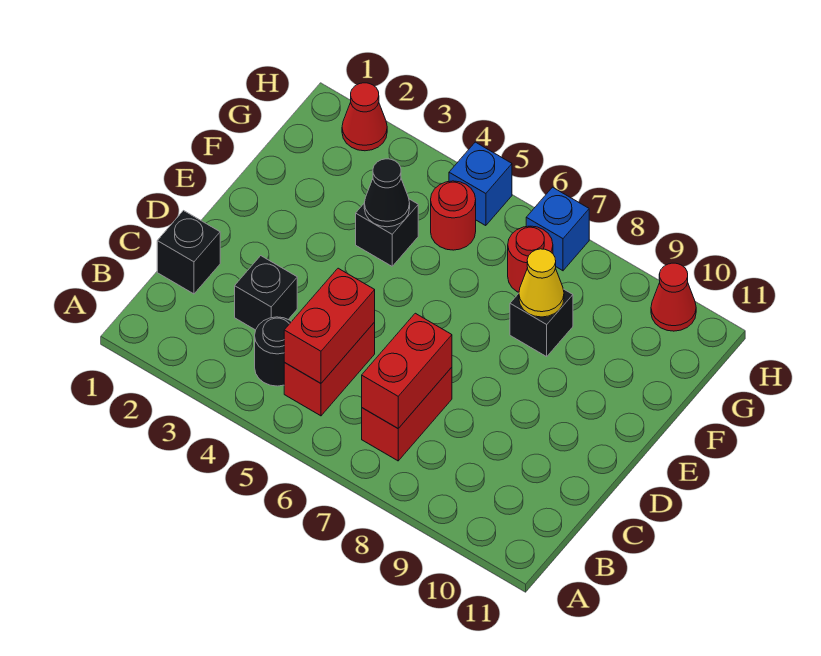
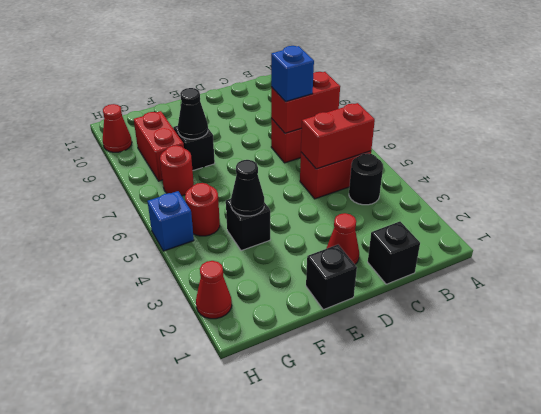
black 1x1 brick [235,256,297,330] -> black 1x1 brick moved to [306,245,357,310]
none -> red 1x1 cone [326,213,359,264]
yellow 1x1 cone [519,249,564,317] -> black 1x1 cone [178,88,208,139]
none -> red 1x2 brick [134,111,184,181]
blue 1x1 brick [526,187,589,271] -> blue 1x1 brick moved to [271,46,314,102]

